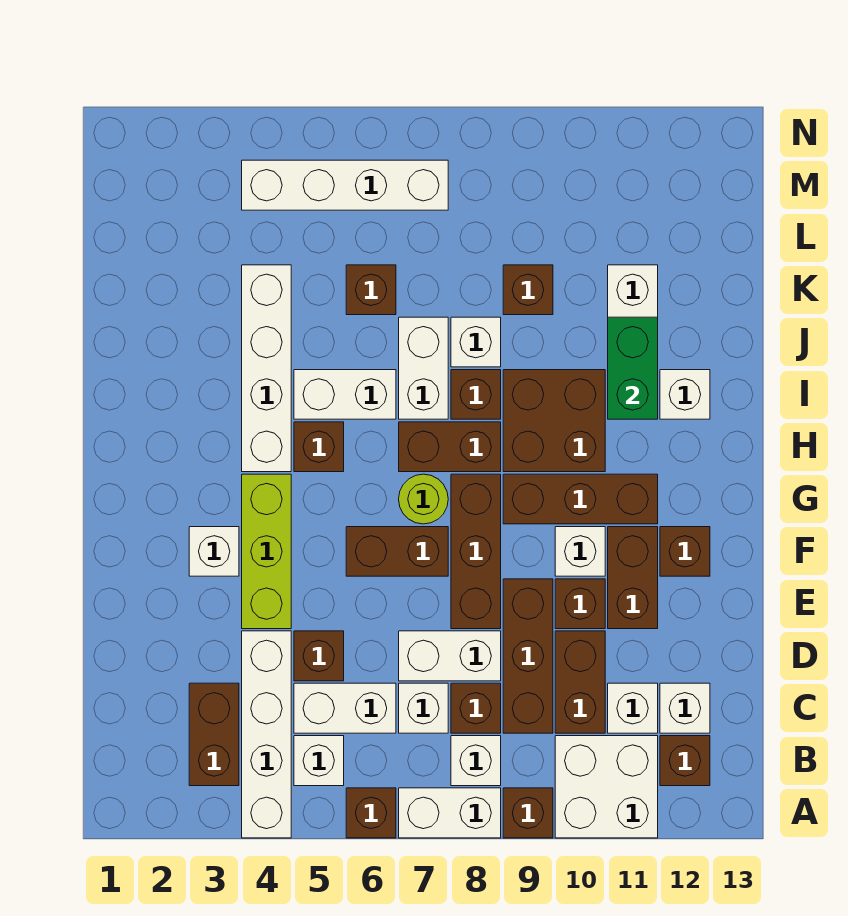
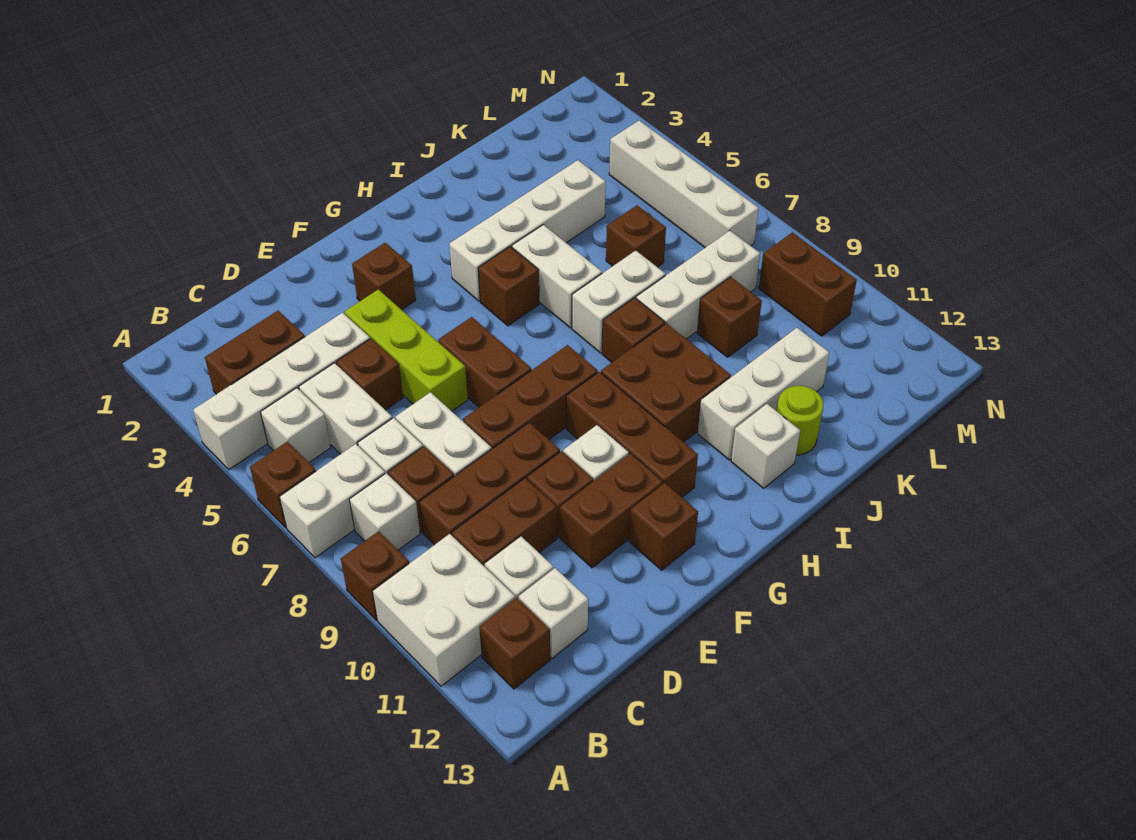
white 1x2 brick [399,788,501,838] -> white 1x2 brick turned to [279,444,385,558]
lime 1x3 brick [242,474,291,629] -> lime 1x3 brick turned to [344,289,468,411]
white 1x1 brick [189,527,239,576] -> brown 1x1 brick [352,243,416,310]
lime 1x1 round brick [399,474,448,524] -> lime 1x1 round brick moved to [776,386,823,455]
brown 1x2 brick [399,422,501,472] -> brown 1x2 brick moved to [759,232,857,336]
green 1x2 brick [608,317,658,419] -> none
white 1x1 brick [451,317,501,367] -> white 1x3 brick [636,231,760,339]

